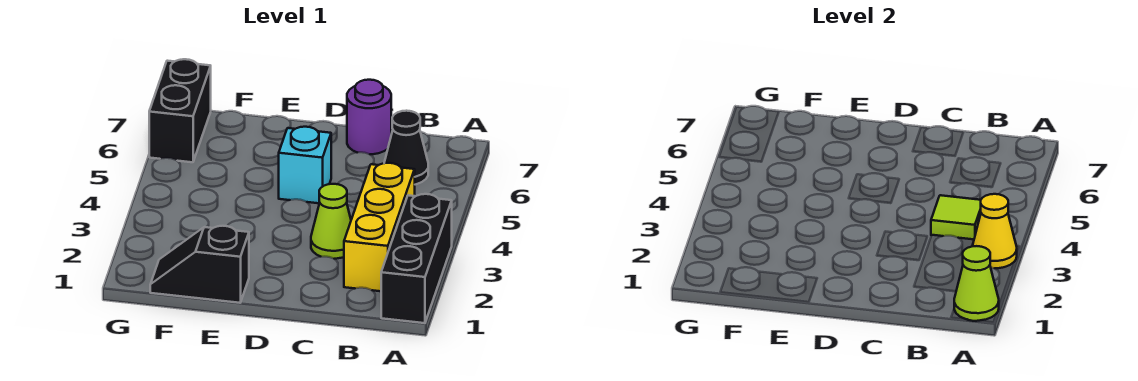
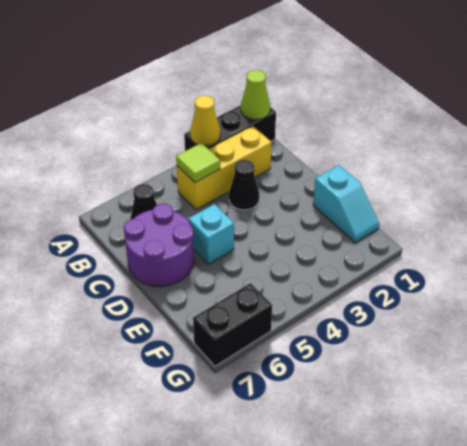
lime 1x1 cone [311,184,351,259] -> black 1x1 cone [229,160,259,210]
purple 1x1 round brick [347,80,391,154] -> purple 2x2 round brick [124,204,194,286]
black 1x2 slope [150,226,249,303] -> cyan 1x2 slope [313,165,379,243]

